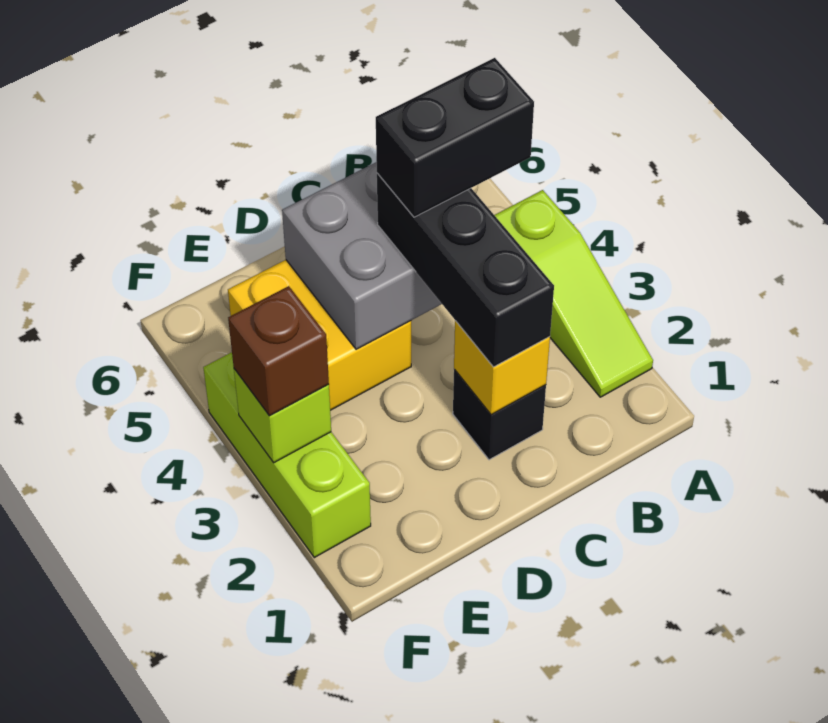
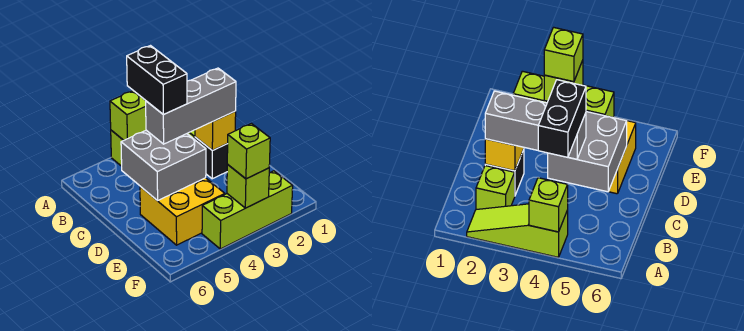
none -> lime 1x1 brick [110,91,146,140]
none -> lime 1x1 brick [476,166,515,210]
black 1x3 brick [377,173,554,367] -> grey 1x3 brick [146,68,236,144]
brown 1x1 brick [228,286,329,416] -> lime 1x1 brick [227,123,270,179]

